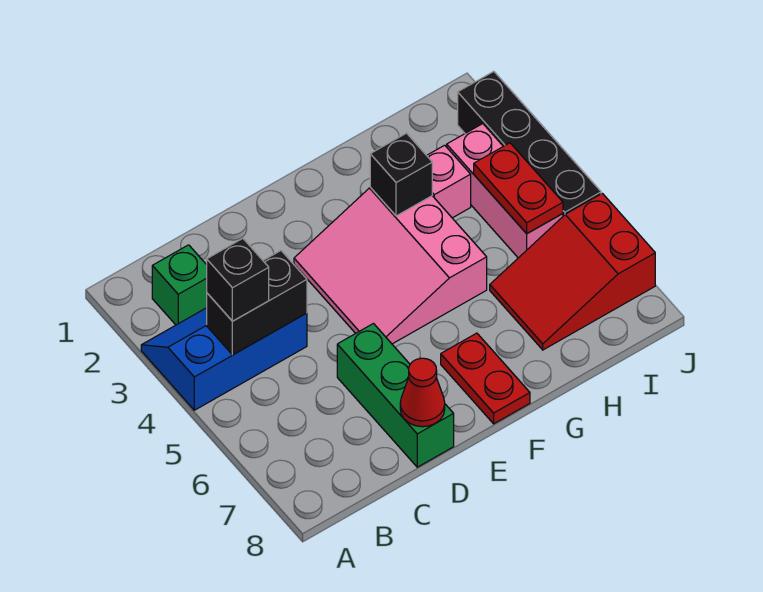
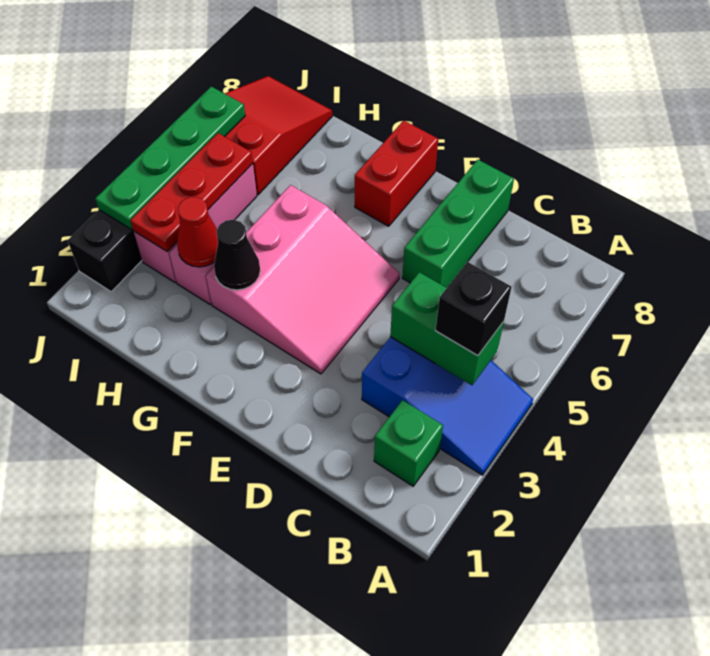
blue 2x3 slope [141,308,307,410] -> blue 2x3 slope turned to [362,337,533,475]
black 1x2 brick [207,251,307,355] -> green 1x2 brick [390,272,504,385]
red 1x1 cone [400,358,445,427] -> red 1x1 cone moved to [177,197,218,267]
red 1x2 plate [441,333,530,424] -> red 1x2 brick [355,120,438,226]
black 1x1 brick [370,133,432,216] -> black 1x1 cone [214,220,260,290]
red 2x3 slope [490,193,655,350] -> red 2x3 slope turned to [224,76,332,195]
red 1x2 plate [474,143,563,234] -> red 1x3 plate [130,133,253,251]
none -> green 1x4 plate [95,86,245,229]

